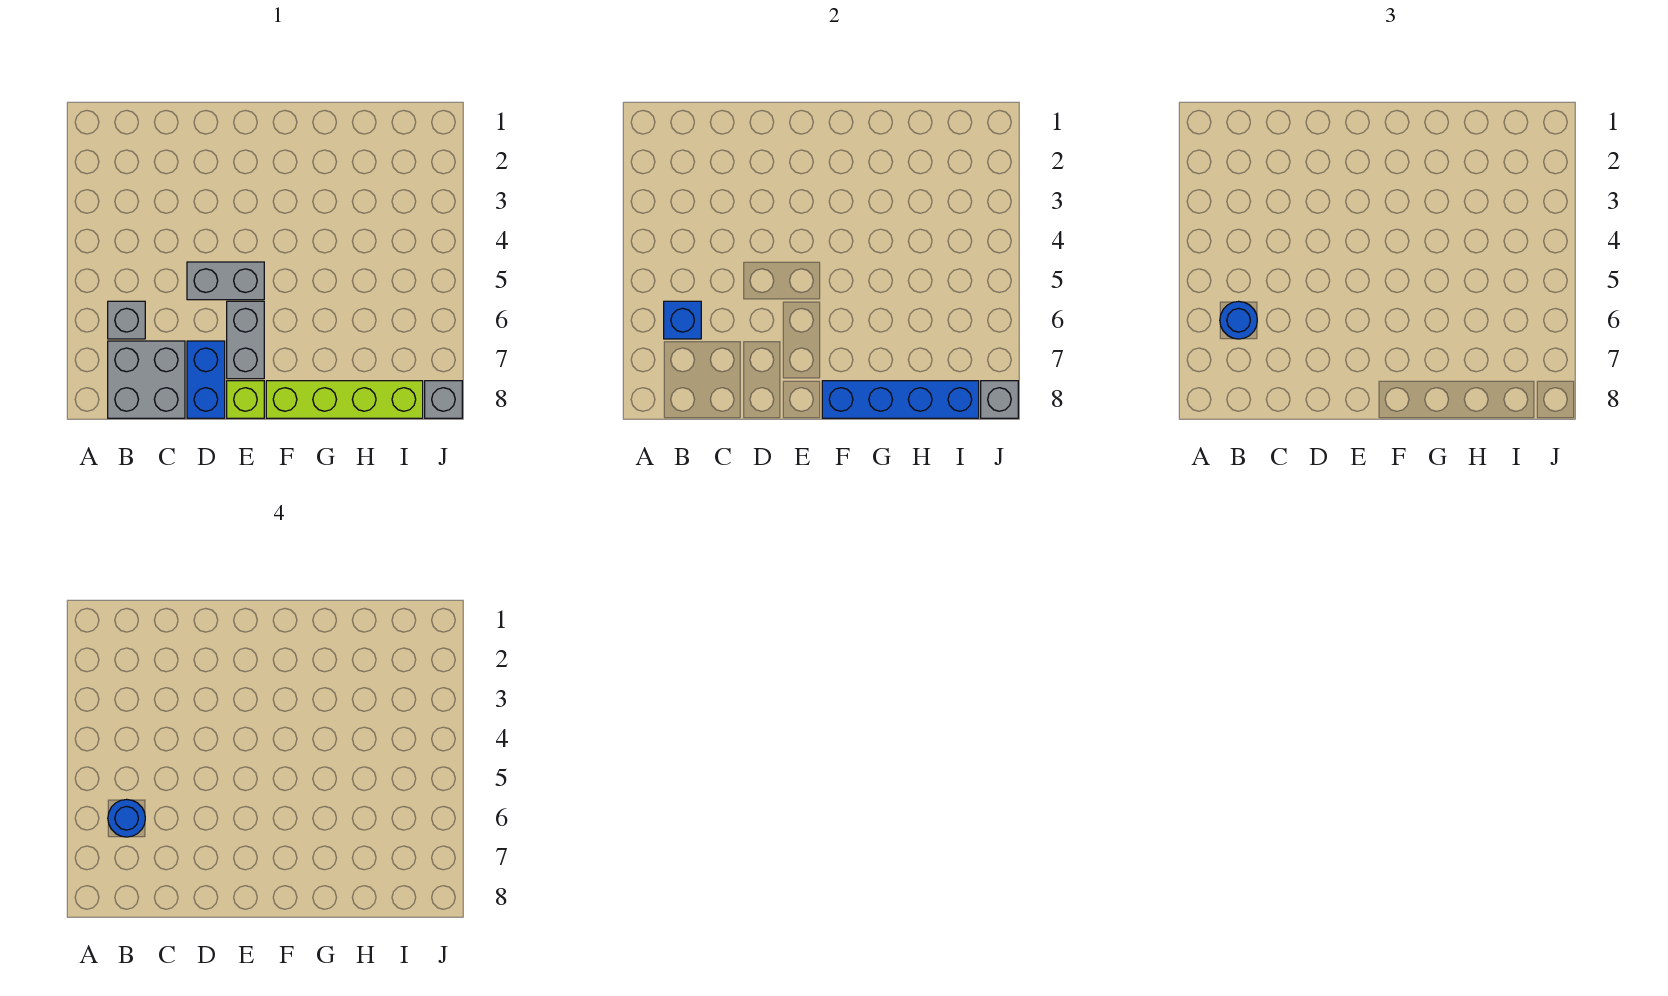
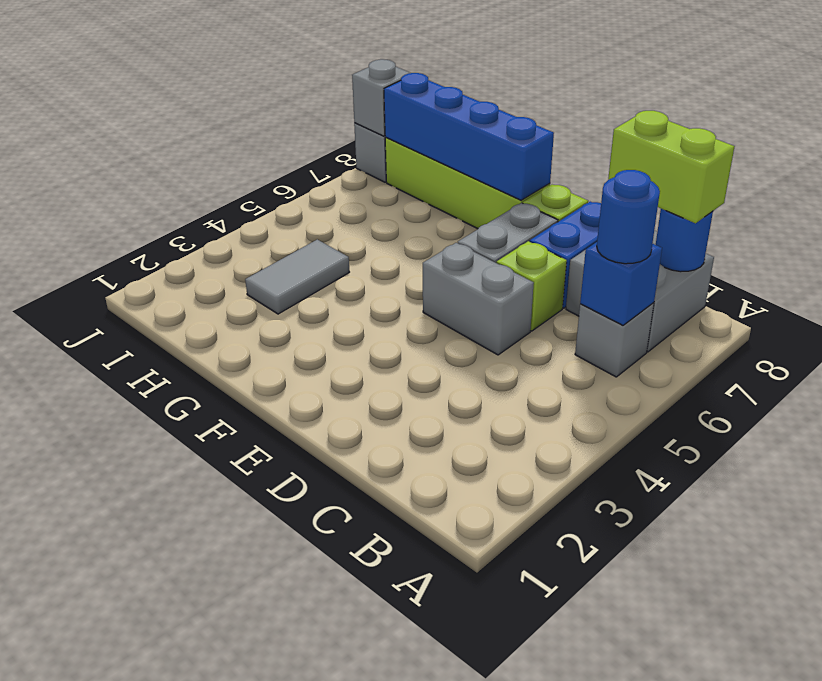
blue 1x1 round brick [108,799,145,837] -> blue 1x1 round brick moved to [656,209,713,272]
none -> lime 1x2 brick [608,111,735,223]
none -> lime 1x1 brick [496,241,567,331]
none -> grey 1x2 tile [245,239,349,314]

